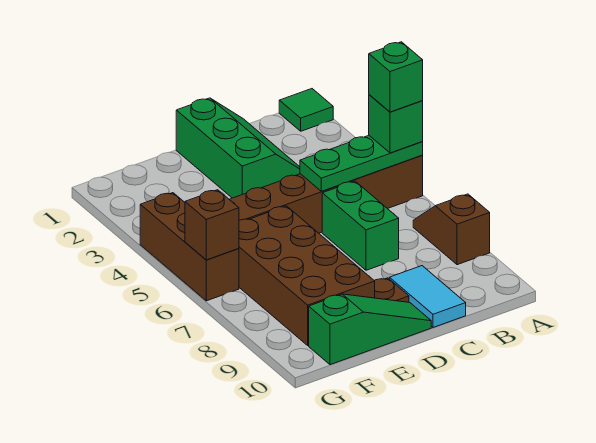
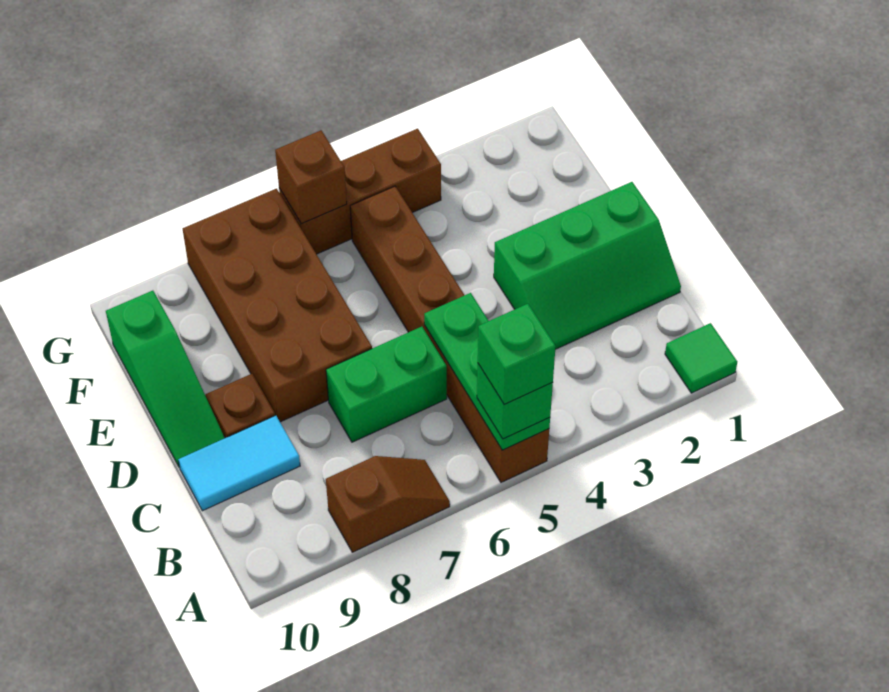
brown 2x4 brick [239,206,375,345] -> brown 2x4 brick turned to [183,189,372,422]

